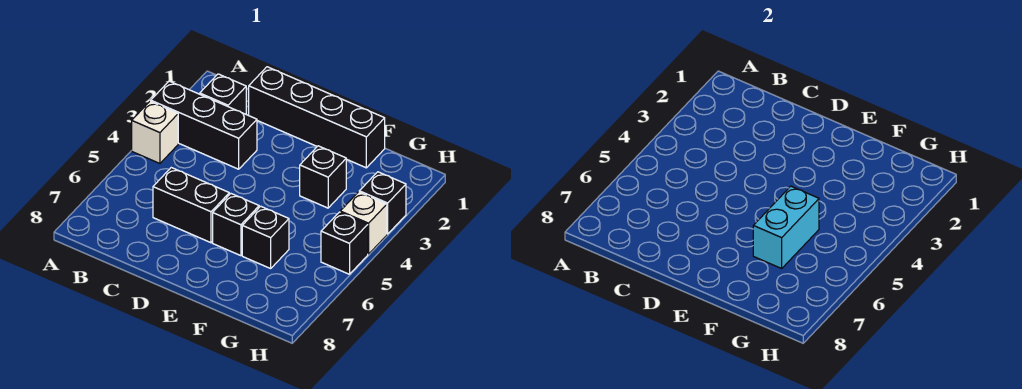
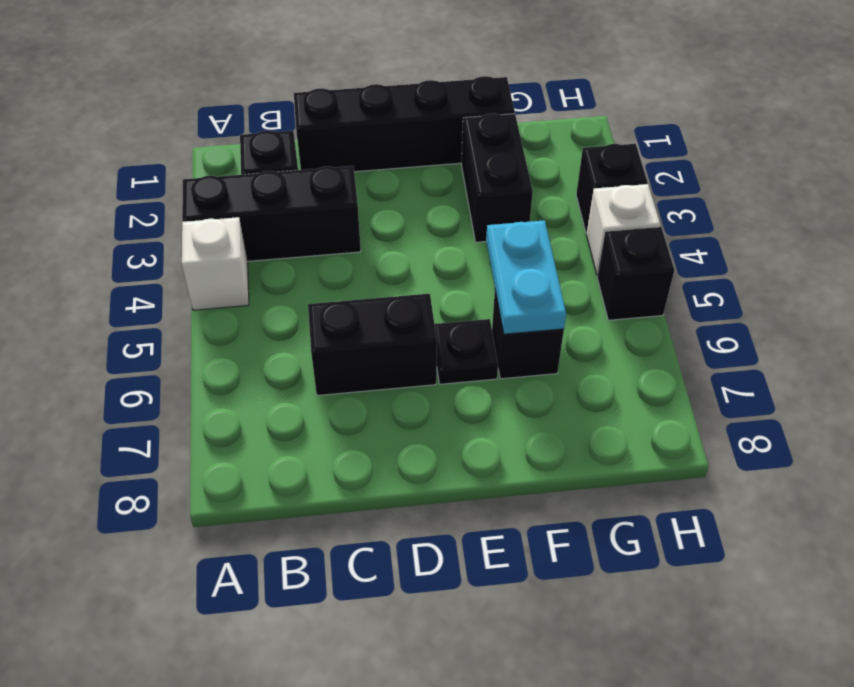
black 1x1 brick [213,194,259,256] -> black 1x1 plate [435,319,498,384]
black 1x1 brick [300,146,346,208] -> black 1x2 brick [461,113,533,242]
cyan 1x2 brick [753,186,819,268] -> cyan 1x2 plate [486,220,566,334]

